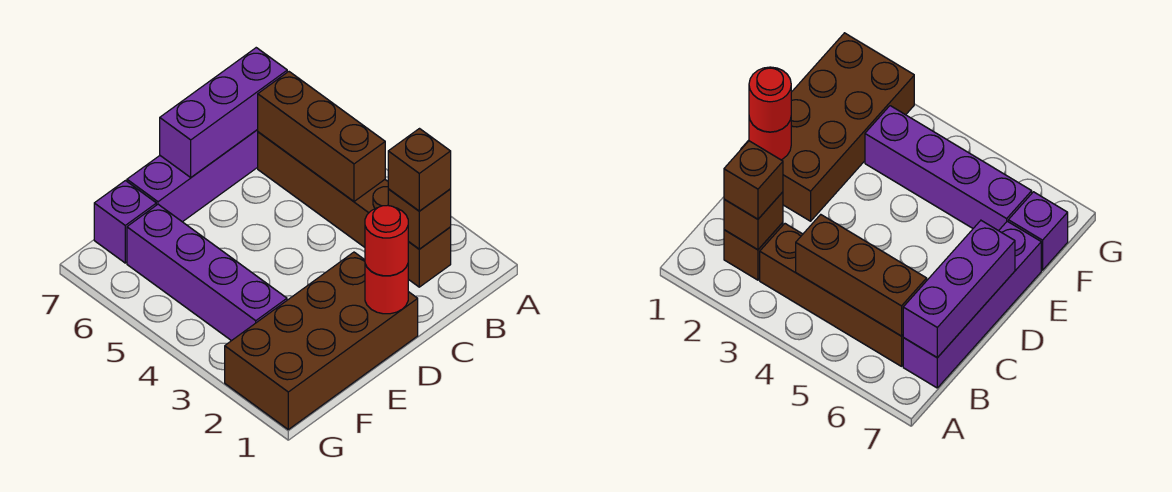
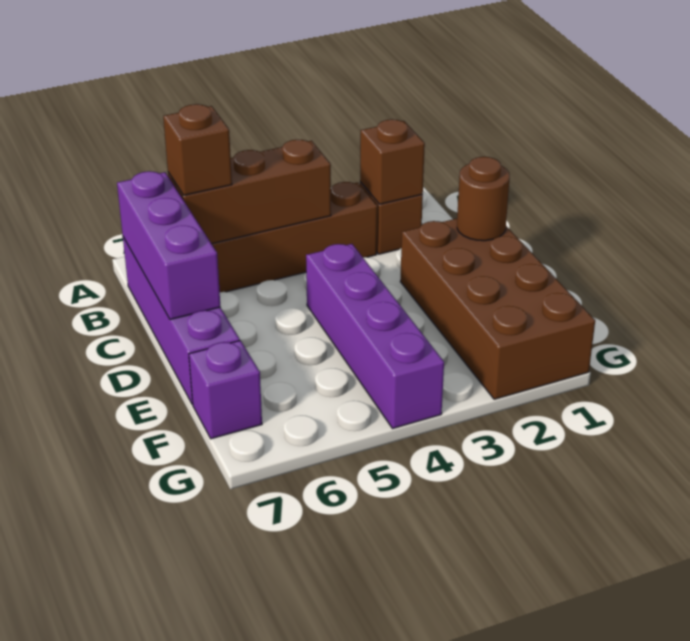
brown 1x1 brick [388,129,451,211] -> brown 1x1 brick moved to [163,104,232,195]
red 1x1 round brick [365,264,408,314] -> brown 1x1 round brick [457,157,510,241]
red 1x1 round brick [365,205,408,276] -> none
purple 1x4 brick [127,204,287,341] -> purple 1x4 brick turned to [306,244,444,429]

